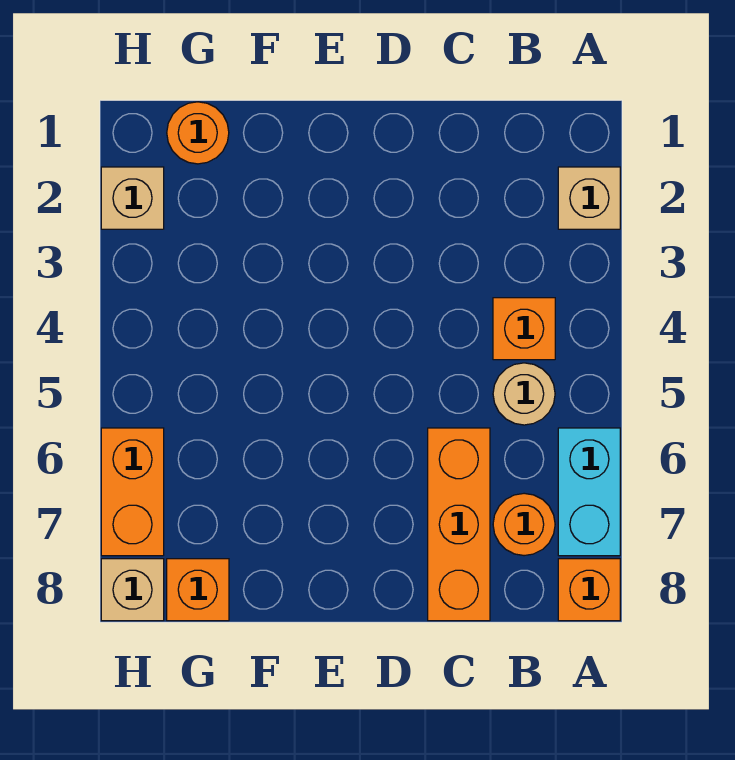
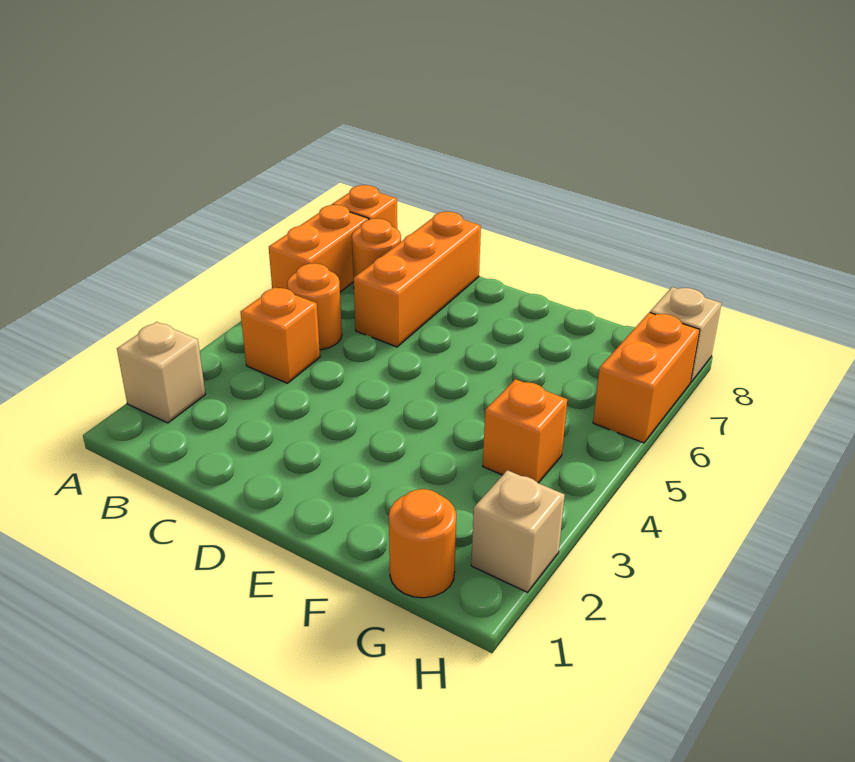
cyan 1x2 brick [558,428,620,556] -> orange 1x2 brick [269,205,369,292]
tan 1x1 round brick [493,363,555,425] -> orange 1x1 round brick [287,263,342,350]
orange 1x1 brick [167,559,229,621] -> orange 1x1 brick moved to [483,379,567,483]

